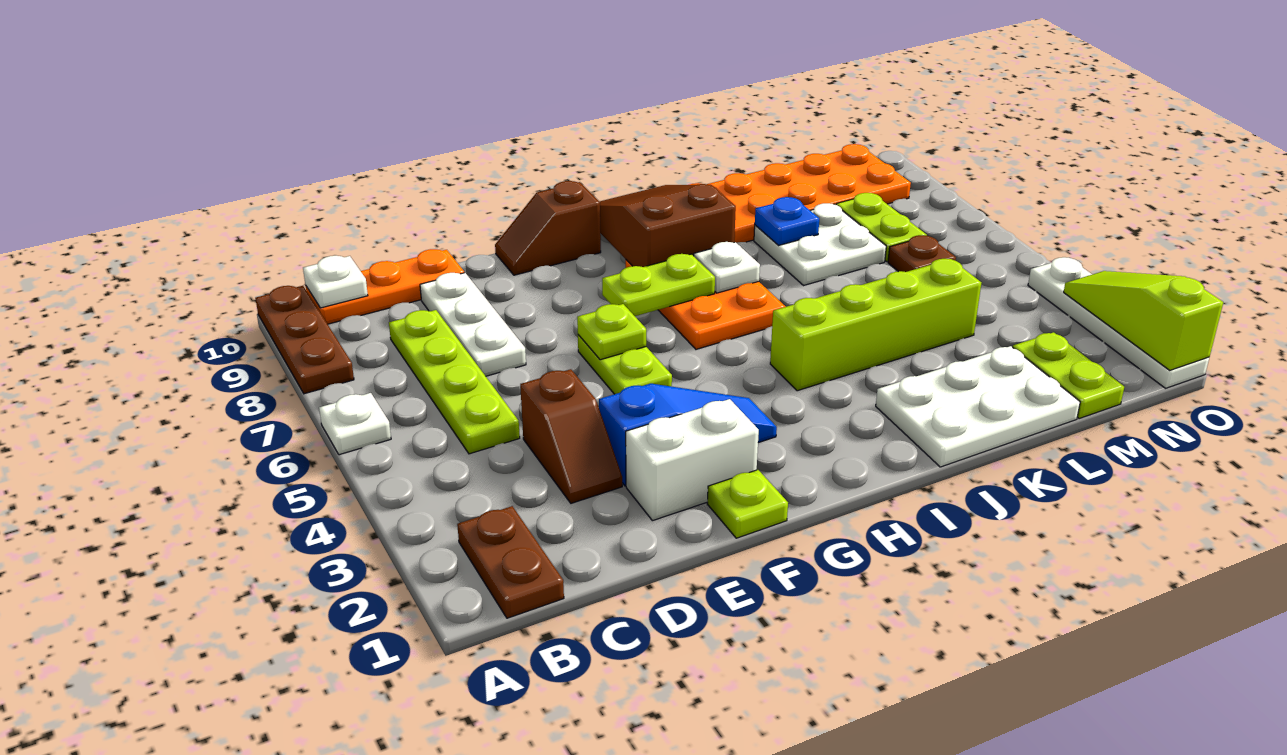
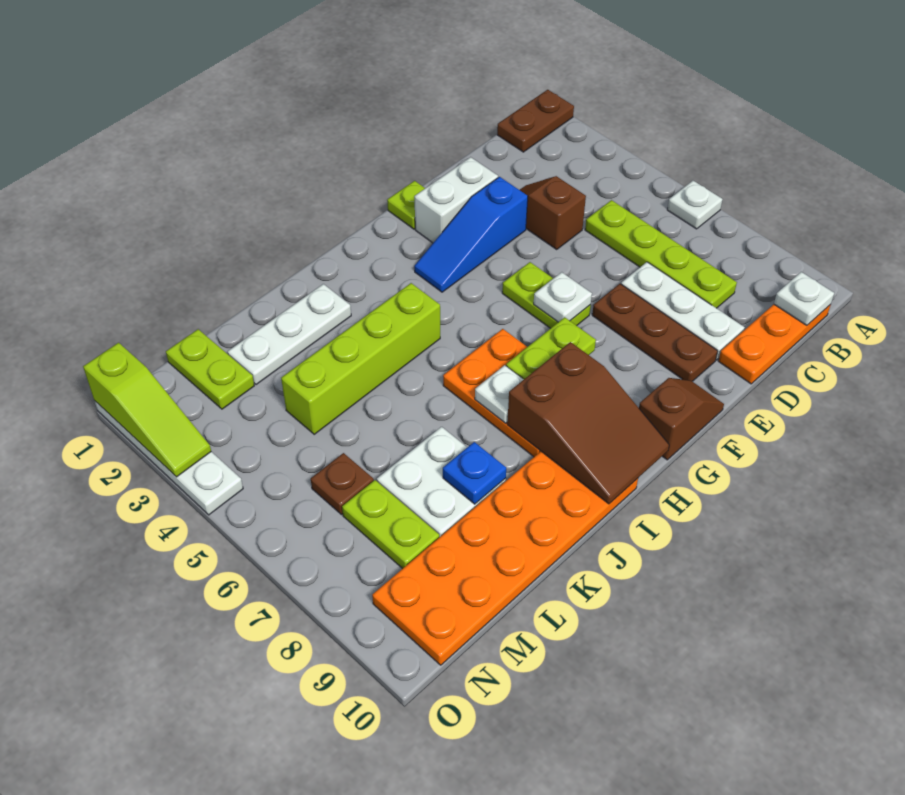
brown 1x3 plate [255,286,354,394] -> brown 1x3 plate moved to [592,284,718,381]
brown 1x2 plate [457,506,564,618] -> brown 1x2 plate turned to [497,90,574,152]
lime 1x1 plate [577,304,646,360] -> white 1x1 plate [534,272,592,322]
white 2x3 plate [876,346,1080,467] -> white 1x3 plate [228,284,351,385]

